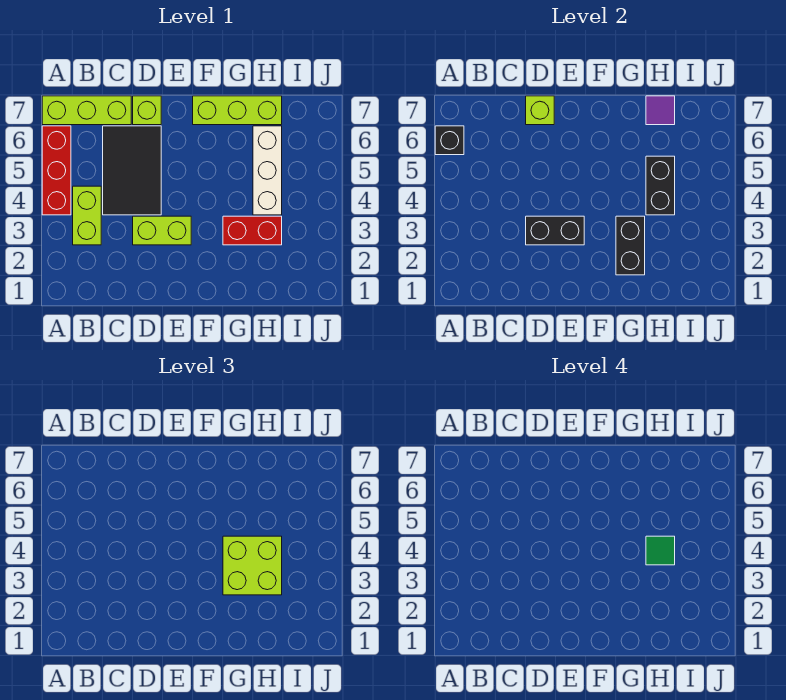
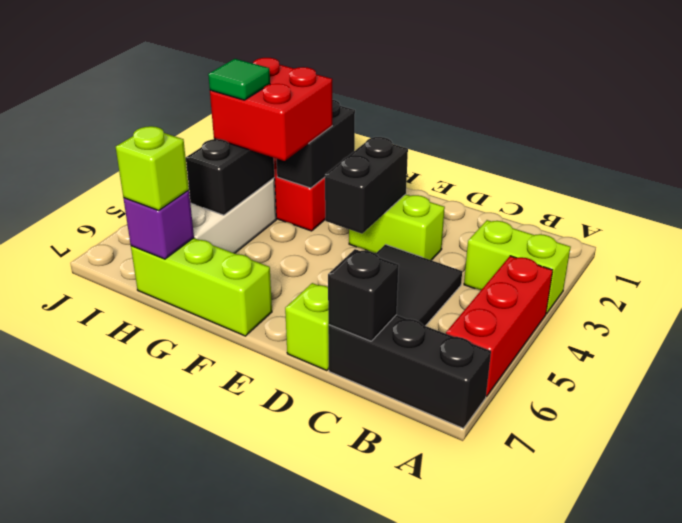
black 1x1 brick [435,126,464,155] -> black 1x1 brick moved to [328,249,399,341]
lime 1x3 brick [42,96,131,125] -> black 1x3 brick [328,315,491,428]
lime 1x2 brick [73,186,101,245] -> lime 1x2 brick turned to [464,220,571,314]
black 1x2 brick [526,216,584,245] -> black 1x2 brick turned to [325,137,408,234]
lime 1x1 brick [526,96,554,125] -> lime 1x1 brick moved to [116,126,189,210]
lime 2x2 brick [223,536,282,595] -> red 2x2 brick [210,58,332,161]
purple 1x1 tile [646,96,675,125] -> purple 1x1 brick [123,190,194,259]

